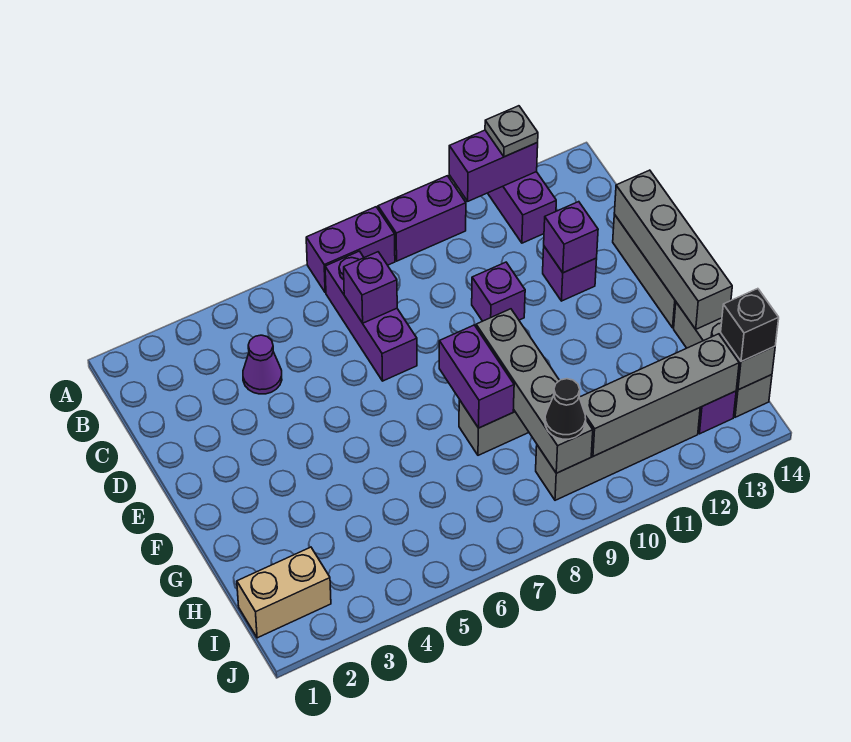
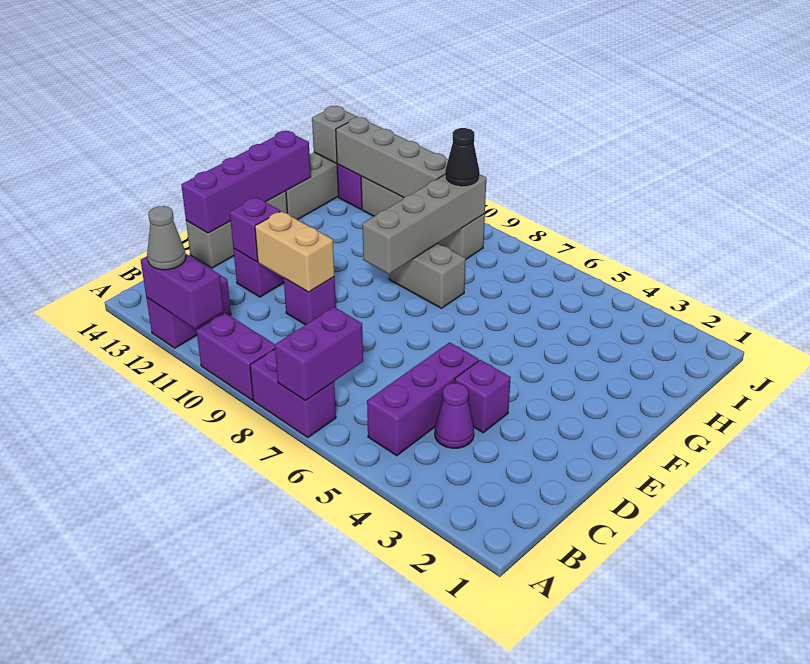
grey 1x1 plate [485,106,538,157] -> grey 1x1 cone [147,206,186,270]
purple 1x3 brick [325,251,417,381] -> purple 1x3 brick moved to [367,342,479,456]
purple 1x1 brick [344,252,397,323] -> purple 1x1 brick moved to [455,360,511,433]
grey 1x4 brick [614,170,732,329] -> purple 1x4 brick [181,131,311,233]
purple 1x2 brick [439,325,514,428] -> purple 1x2 brick moved to [275,307,363,401]
tan 1x2 brick [237,547,331,638] -> tan 1x2 brick moved to [255,211,334,292]
black 1x1 brick [721,289,779,362] -> none

